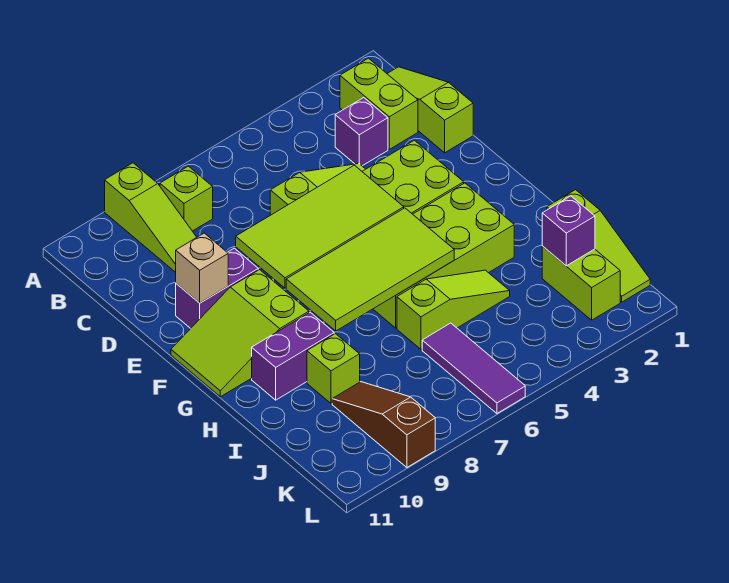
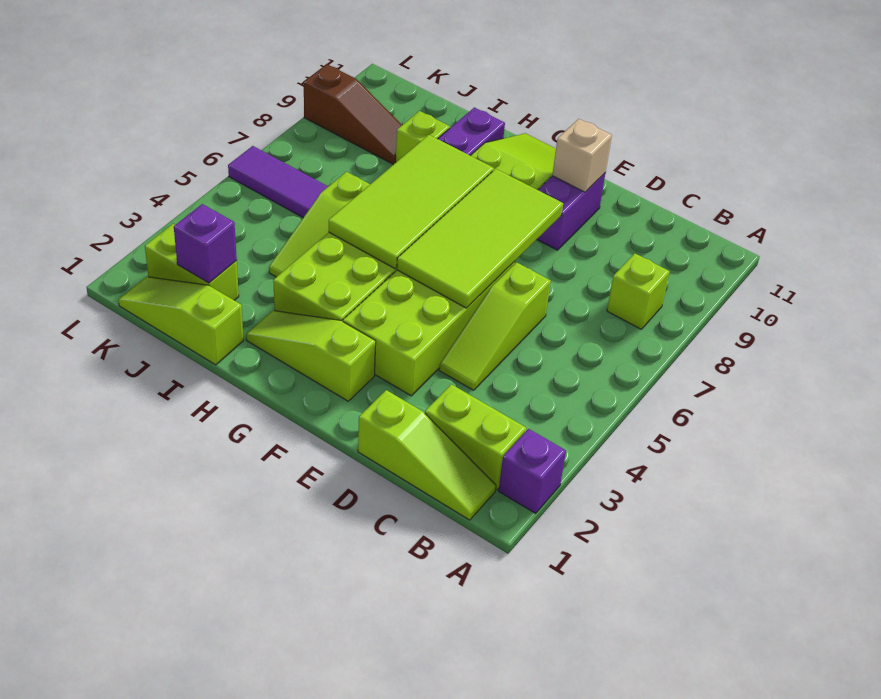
lime 1x3 slope [105,163,197,272] -> lime 1x3 slope moved to [246,311,376,401]
purple 1x1 brick [335,98,388,166] -> purple 1x1 brick moved to [499,429,566,513]

